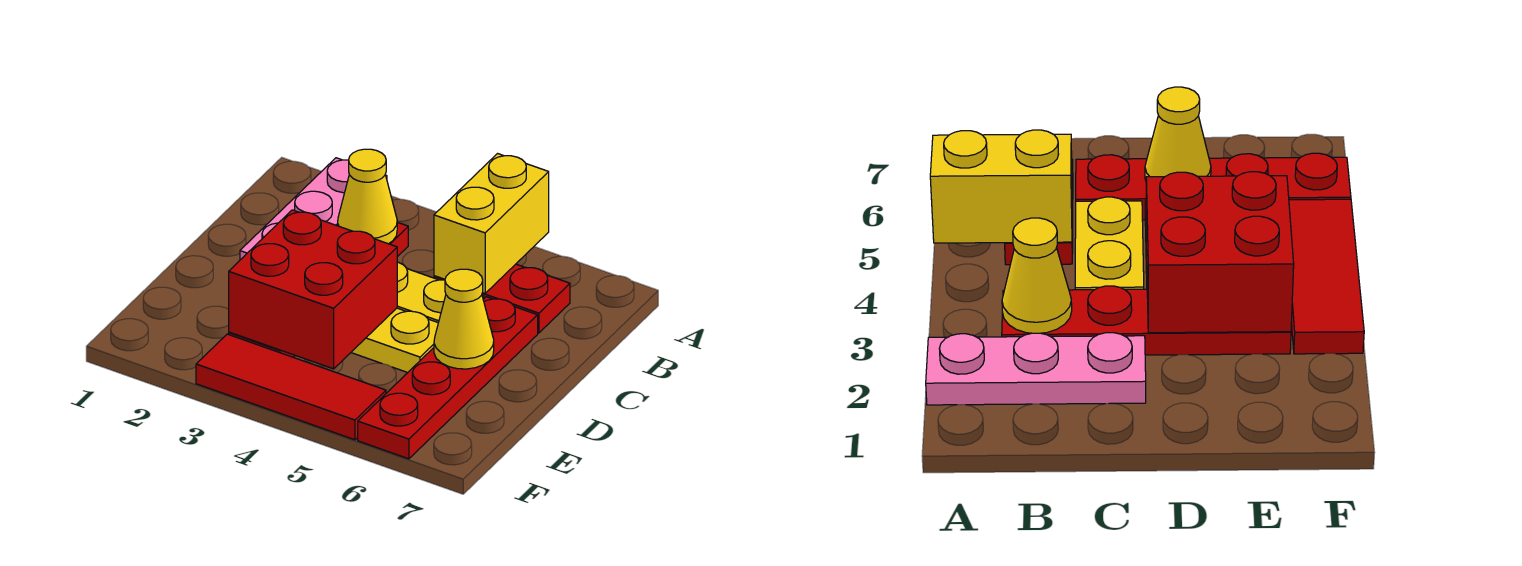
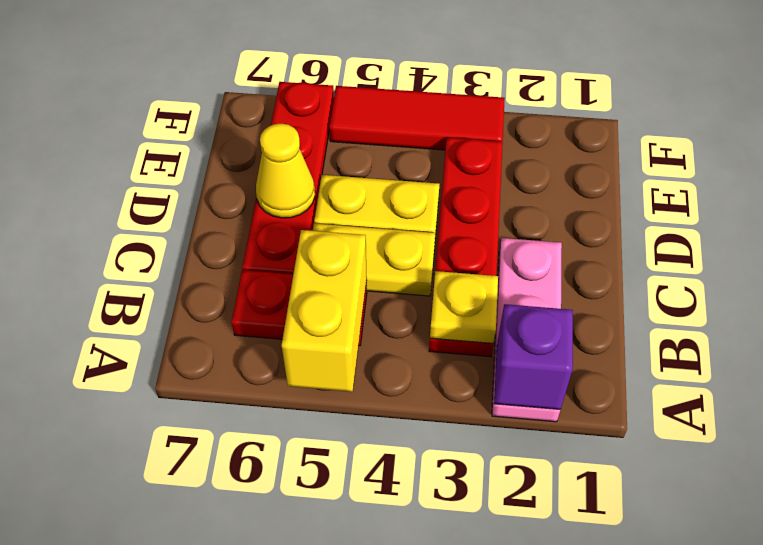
none -> purple 1x1 brick [494,304,573,409]
yellow 1x1 cone [338,149,397,244] -> yellow 1x1 plate [430,271,498,344]
red 2x2 brick [229,210,397,369] -> none

